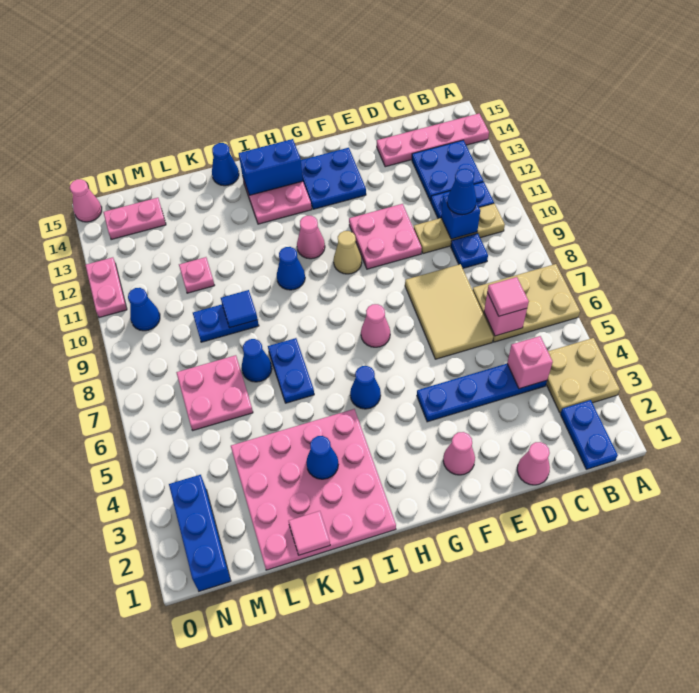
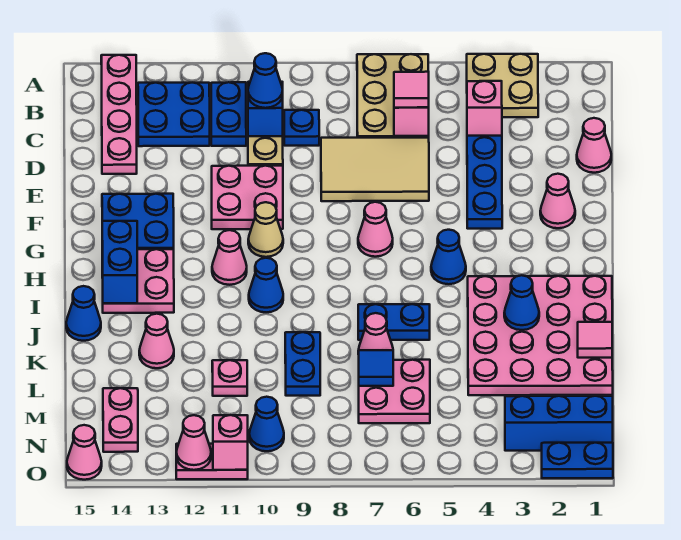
blue 1x2 plate [560,400,618,469] -> blue 1x2 plate moved to [542,443,613,478]
blue 1x1 cone [242,339,272,382] -> pink 1x1 cone [358,313,393,354]
blue 1x1 tile [221,290,258,328] -> blue 1x1 tile moved to [359,350,393,386]
none -> pink 1x1 cone [139,314,174,368]
none -> pink 1x1 brick [213,415,248,470]
none -> pink 1x1 cone [176,415,211,470]

